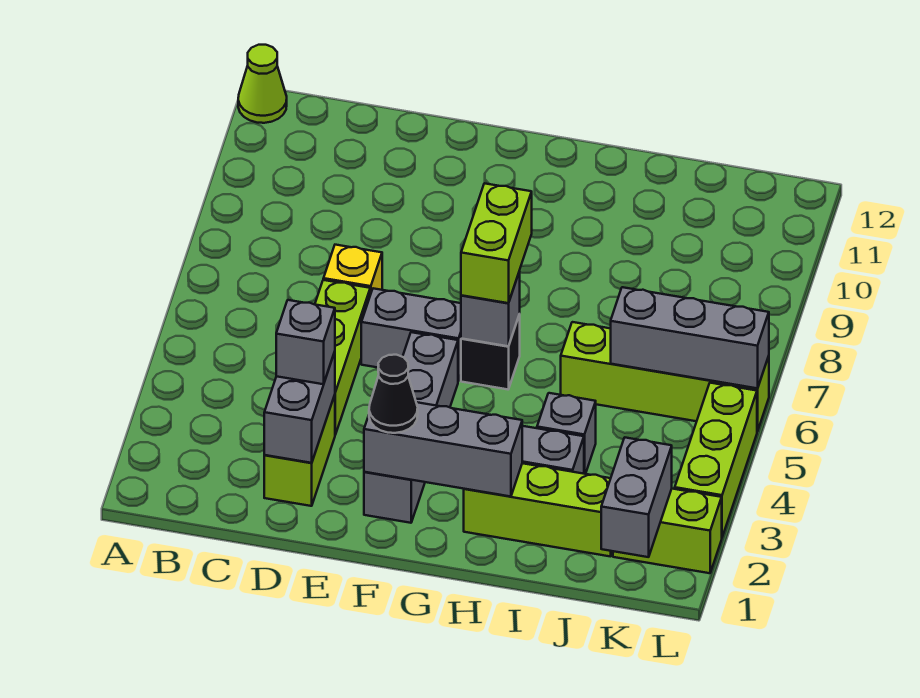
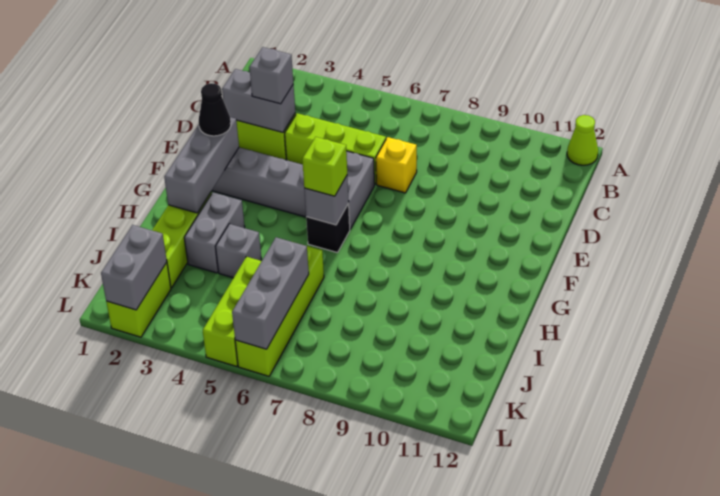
lime 1x2 brick [461,183,532,303] -> lime 1x1 brick [302,137,347,196]
grey 1x2 brick [601,438,672,557] -> grey 1x2 brick turned to [101,225,167,310]
lime 1x3 brick [675,383,757,537] -> lime 1x3 brick turned to [203,257,261,366]

